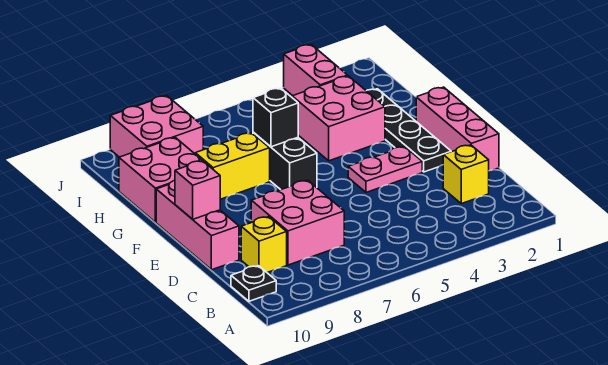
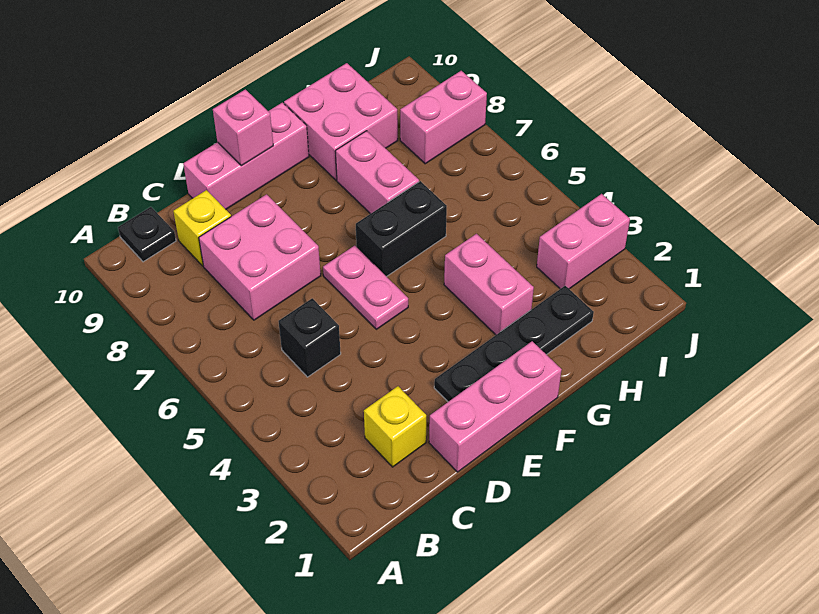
pink 1x2 plate [348,147,422,192] -> pink 1x2 plate moved to [323,246,408,329]
pink 2x2 brick [292,76,385,161] -> pink 1x2 brick [444,234,534,335]
black 1x1 brick [253,88,298,147] -> black 1x1 brick moved to [278,298,341,377]
yellow 1x2 brick [195,133,270,199] -> pink 1x2 brick [335,131,419,214]
pink 2x2 brick [110,96,203,157] -> pink 1x2 brick [400,71,487,164]

